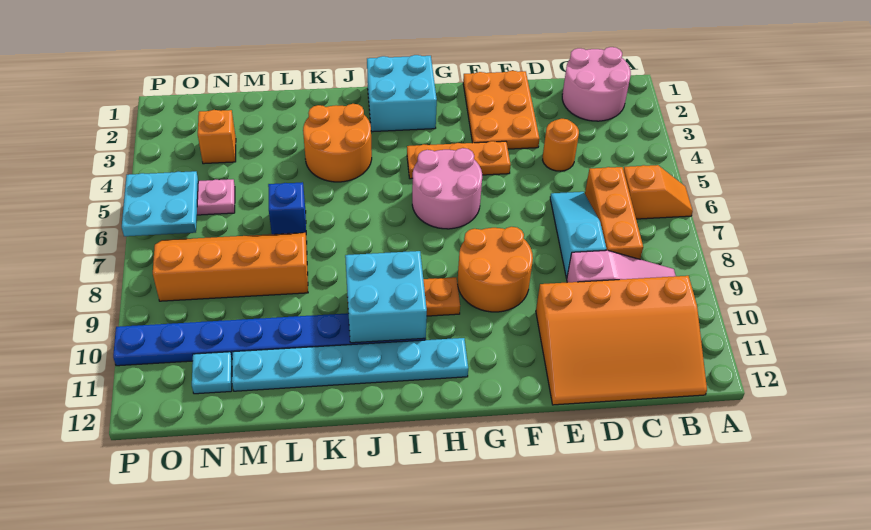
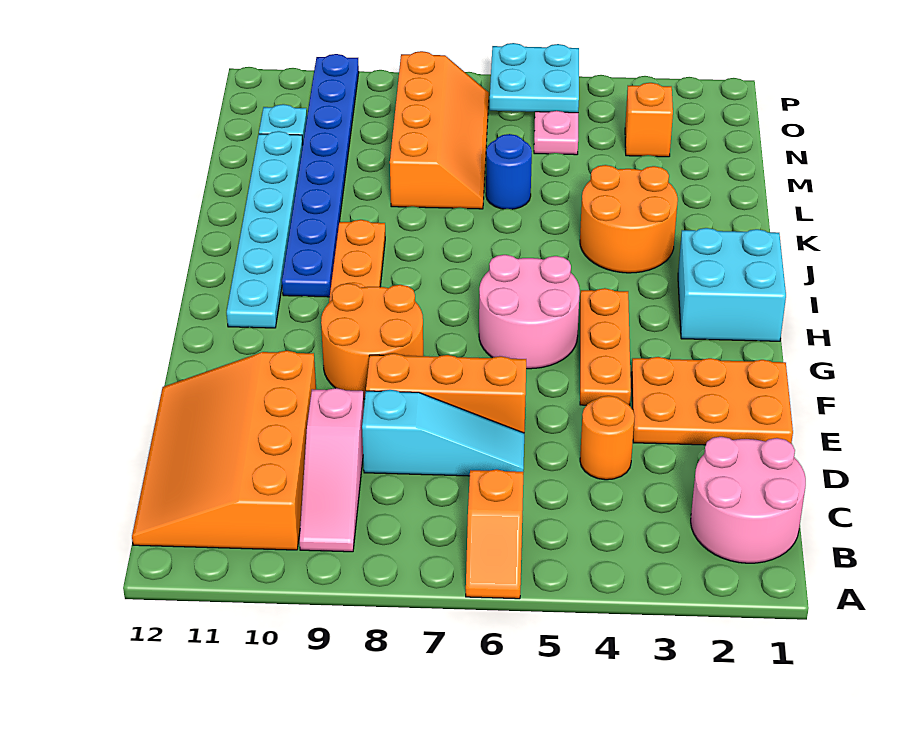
orange 1x3 brick [585,167,643,259] -> orange 1x3 brick moved to [366,353,526,433]
cyan 2x2 brick [345,251,427,343] -> none
blue 1x1 brick [268,182,306,234] -> blue 1x1 round brick [486,134,532,209]

